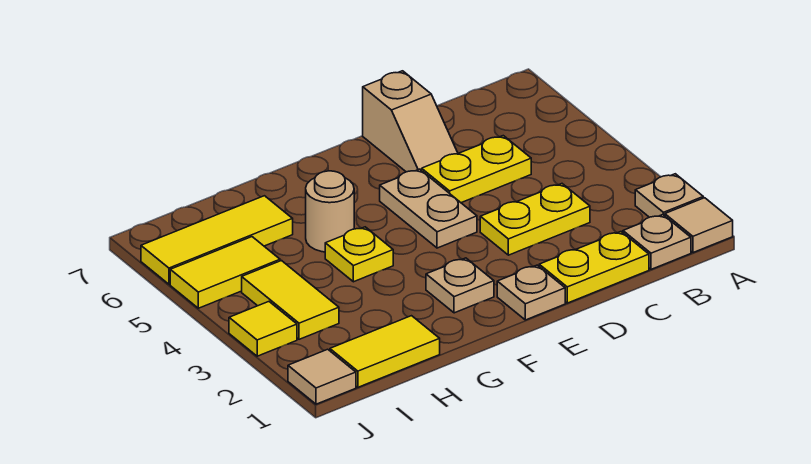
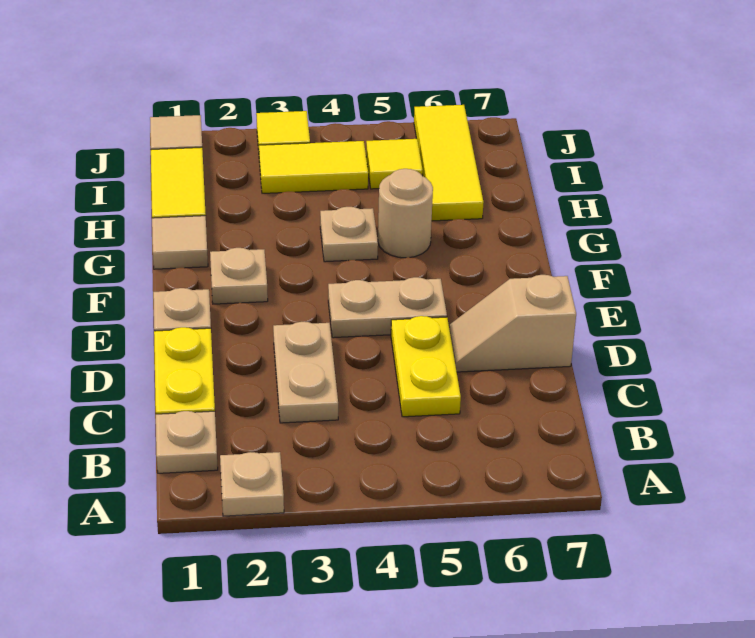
tan 1x1 tile [665,198,733,253] -> tan 1x1 tile moved to [152,216,208,269]
yellow 1x2 plate [480,184,590,255] -> tan 1x2 plate [273,322,338,423]
yellow 1x1 plate [325,227,393,282] -> tan 1x1 plate [320,207,378,262]
yellow 1x2 tile [170,237,280,308] -> yellow 1x1 tile [366,139,423,189]

